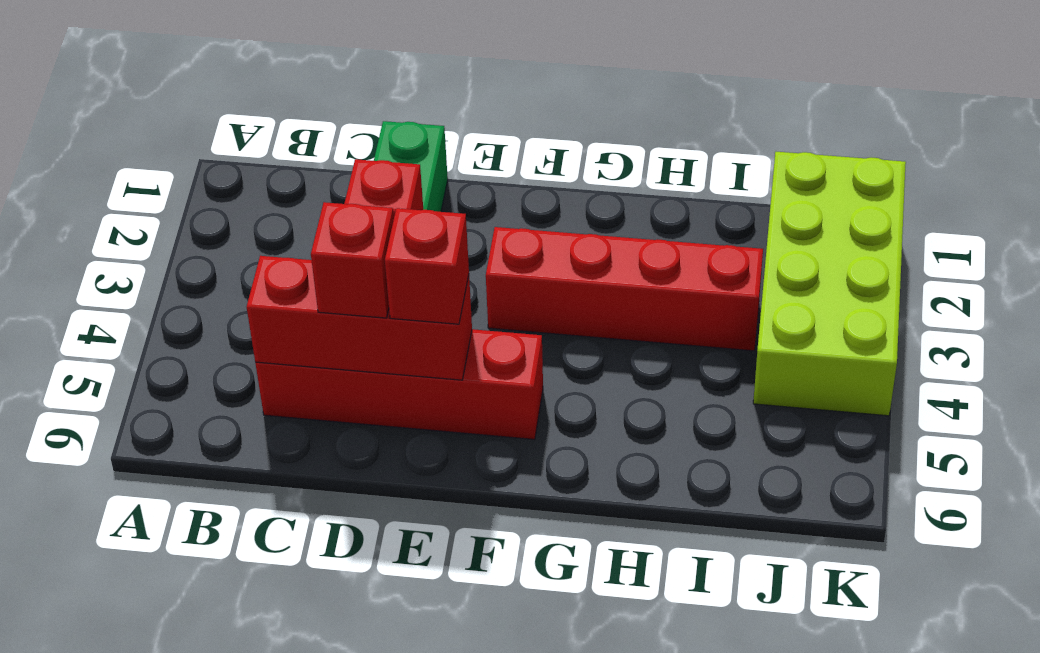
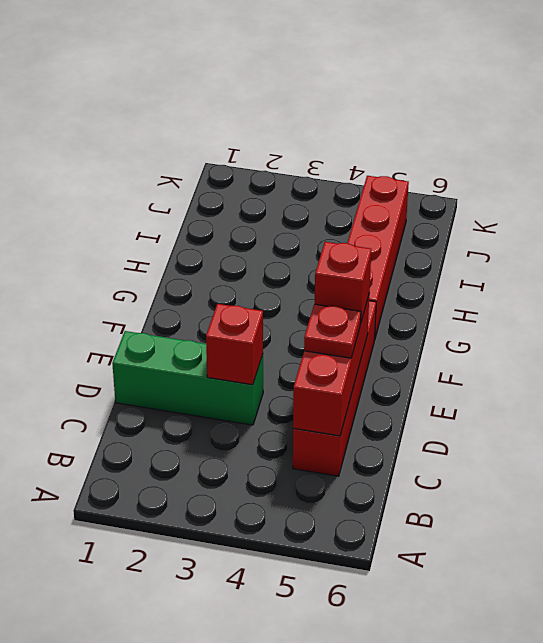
red 1x1 brick [311,202,394,318] -> red 1x1 plate [304,304,361,358]
red 1x4 brick [486,227,763,351] -> red 1x4 brick moved to [347,176,409,338]
lime 2x4 brick [753,152,906,416] -> none

